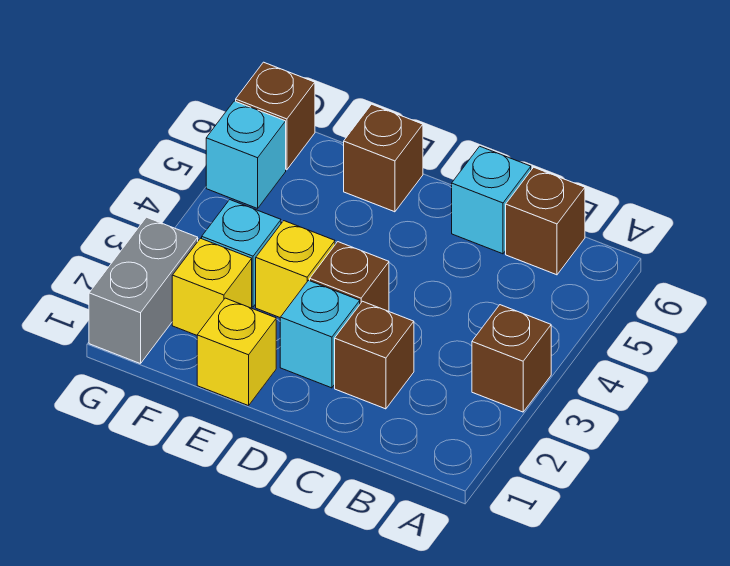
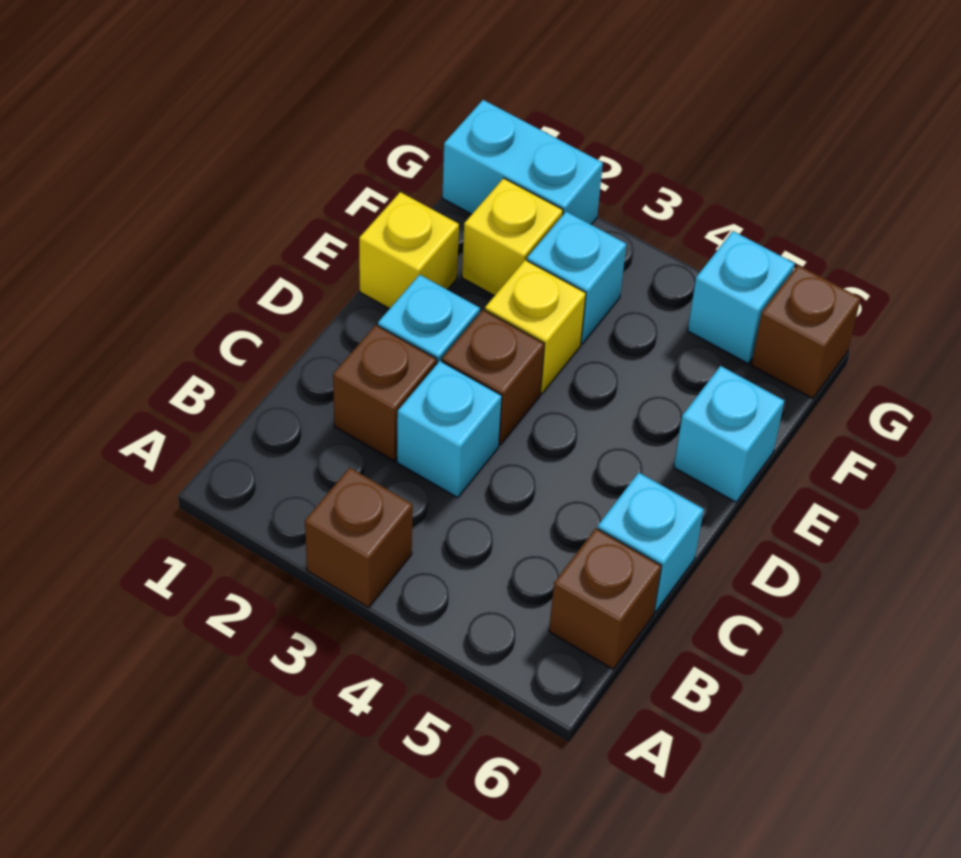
none -> cyan 1x1 brick [397,361,502,498]
brown 1x1 brick [344,104,423,212] -> cyan 1x1 brick [674,366,784,502]
grey 1x2 brick [89,217,198,364] -> cyan 1x2 brick [442,100,603,224]

